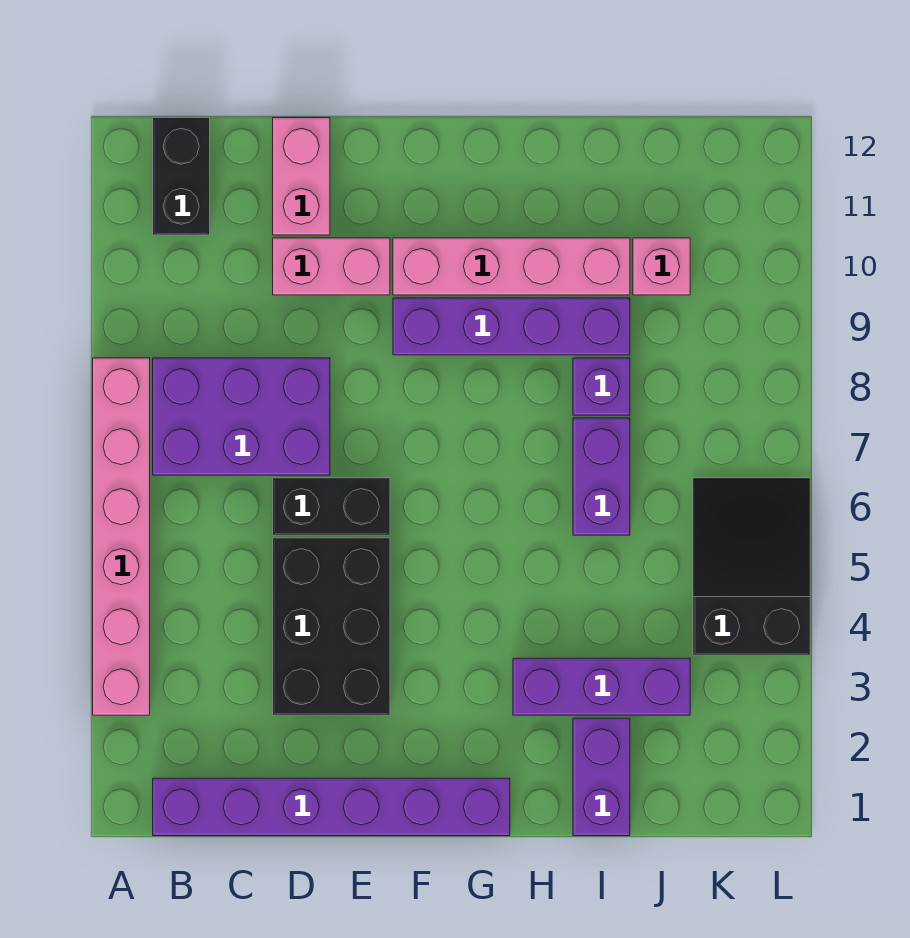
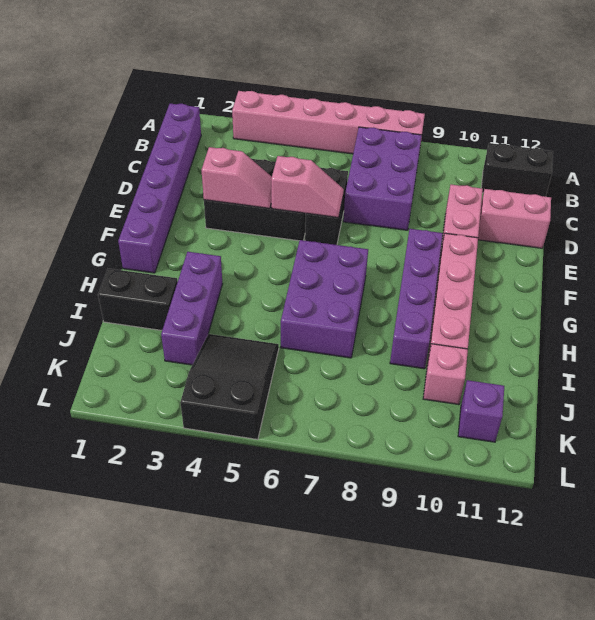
none -> pink 1x2 slope [202,147,272,208]
none -> pink 1x2 slope [271,156,344,218]
purple 1x2 brick [573,718,630,836] -> black 1x2 brick [98,268,178,330]
purple 1x2 brick [573,418,630,535] -> purple 2x3 brick [281,240,368,358]
purple 1x1 brick [573,358,630,415] -> purple 1x1 brick moved to [458,380,504,442]
black 2x3 slope [693,478,810,655] -> black 2x3 slope turned to [180,334,279,440]

